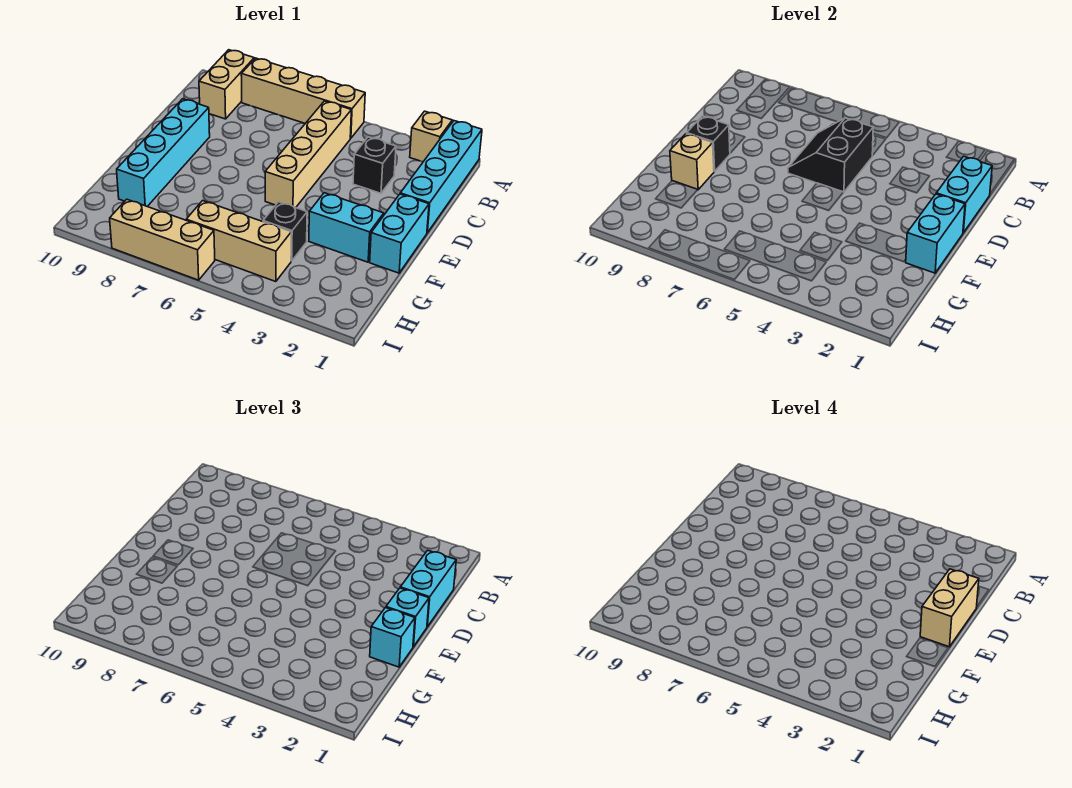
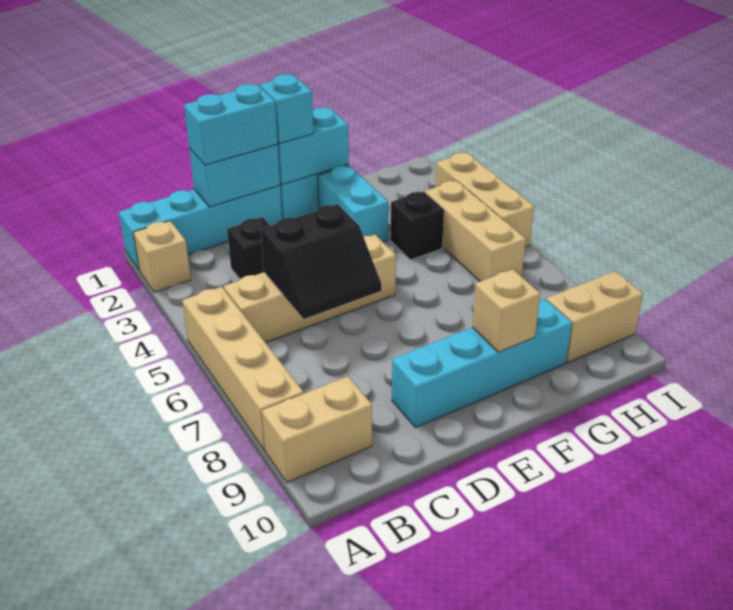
tan 1x2 brick [920,569,979,647] -> tan 1x2 brick moved to [547,271,643,362]
black 1x1 brick [687,116,730,171] -> none
cyan 1x1 brick [370,608,415,667] -> none
tan 1x3 brick [110,199,215,280] -> tan 1x3 brick moved to [435,153,534,247]

